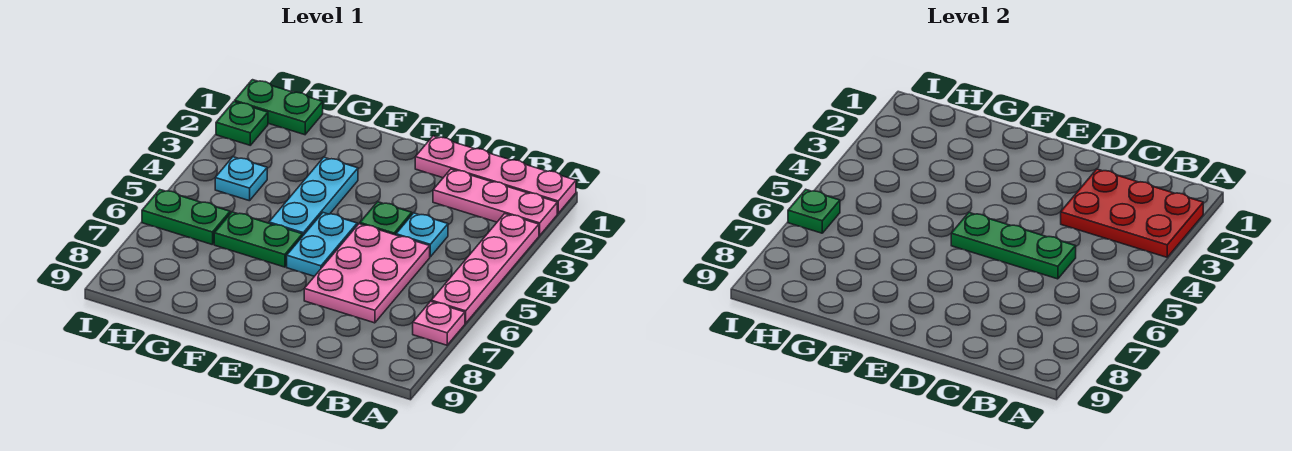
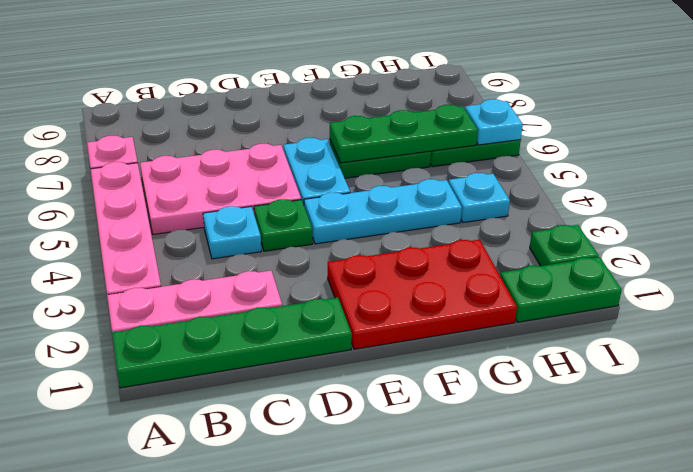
pink 1x4 plate [415,136,576,213] -> green 1x4 plate [112,298,352,388]
red 2x3 plate [1061,169,1203,257] -> red 2x3 plate moved to [328,240,517,349]
pink 2x3 plate [304,224,430,323] -> pink 2x3 plate turned to [140,144,301,234]
green 1x3 plate [951,213,1076,279] -> green 1x3 plate moved to [330,105,478,163]
cyan 1x3 plate [269,157,358,235] -> cyan 1x3 plate turned to [304,179,462,244]
green 1x1 plate [788,190,840,233] -> cyan 1x1 plate [465,99,523,145]

